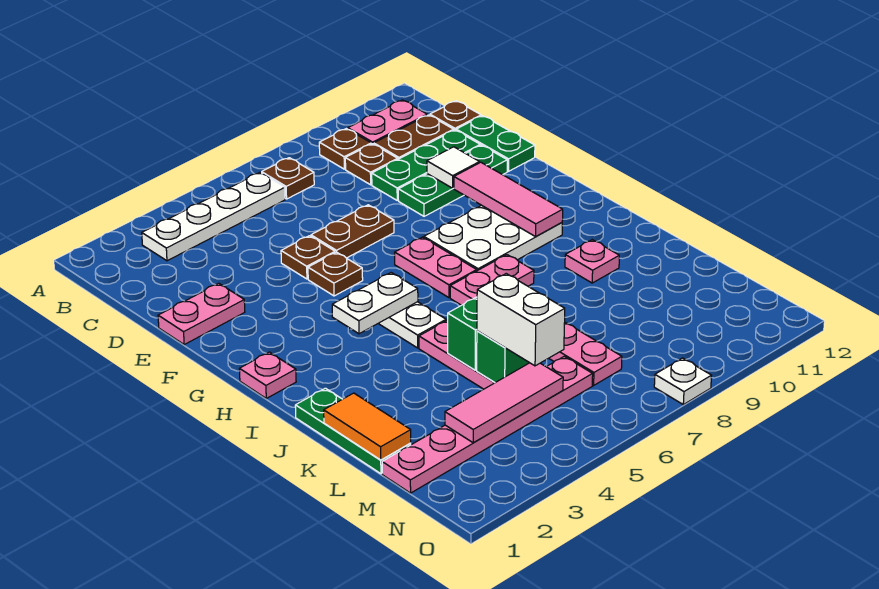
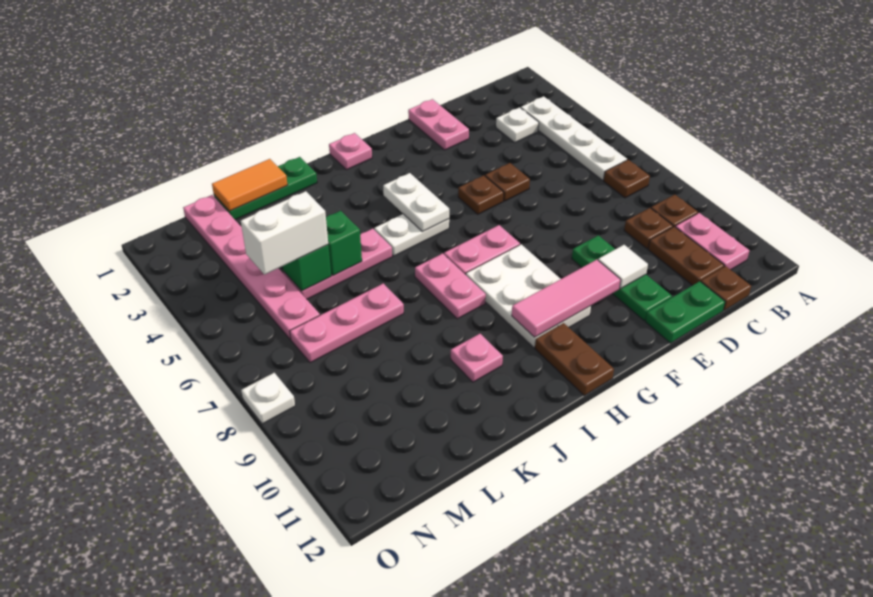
none -> white 1x1 plate [496,107,539,142]
green 1x3 plate [372,130,480,200] -> none
brown 1x2 plate [311,205,394,258] -> brown 1x2 plate moved to [535,323,614,396]
pink 1x3 tile [445,363,563,443] -> none

